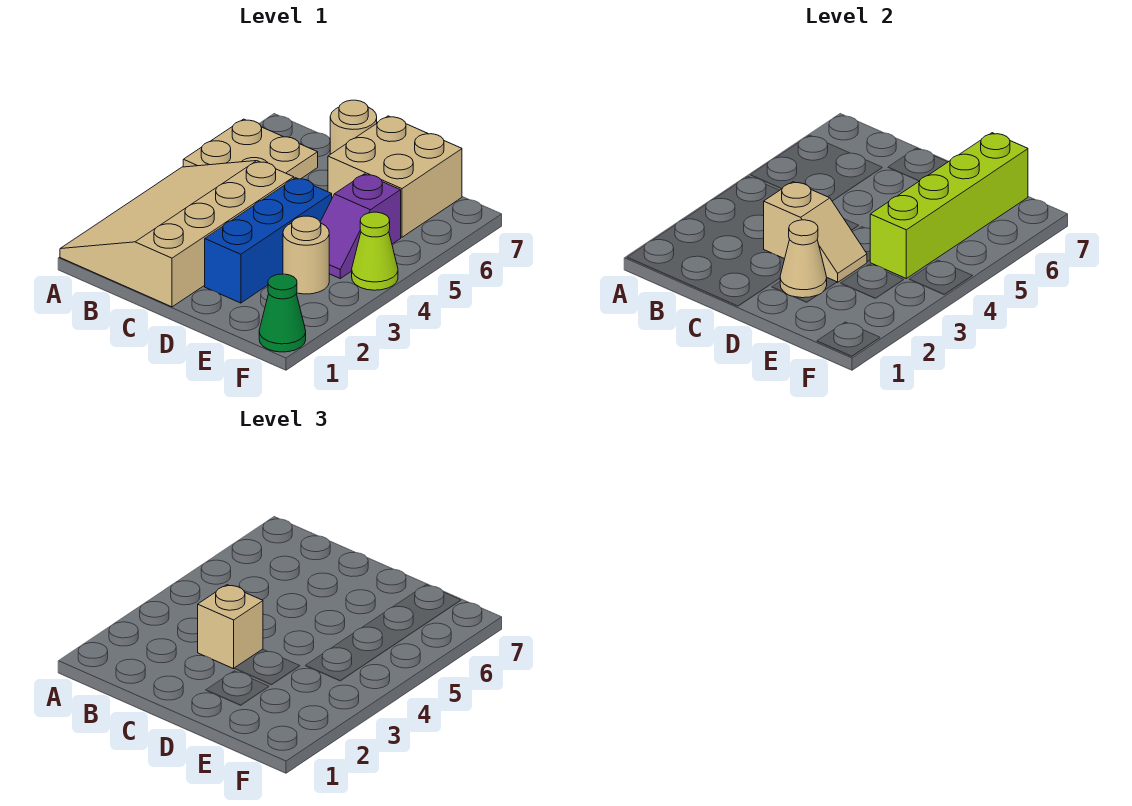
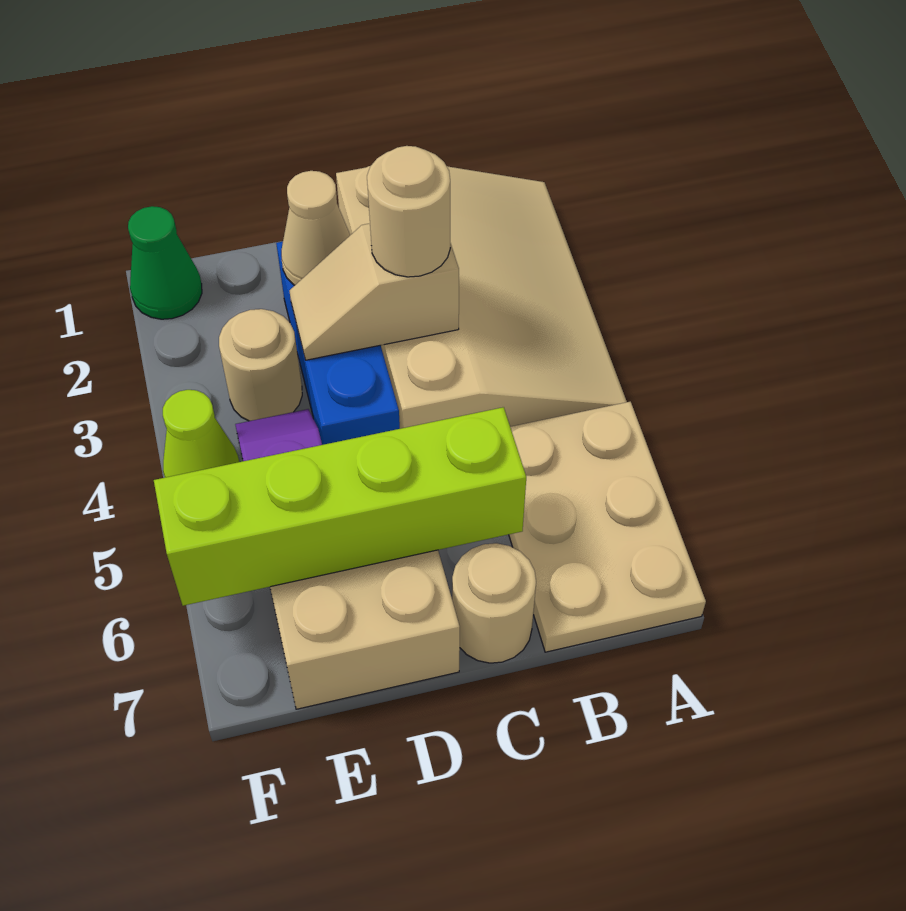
tan 2x2 plate [183,119,318,179] -> tan 2x3 plate [509,402,706,652]
tan 1x1 brick [198,585,263,669] -> tan 1x1 round brick [367,146,450,277]
lime 1x4 brick [870,133,1028,278] -> lime 1x4 brick turned to [154,407,526,606]

